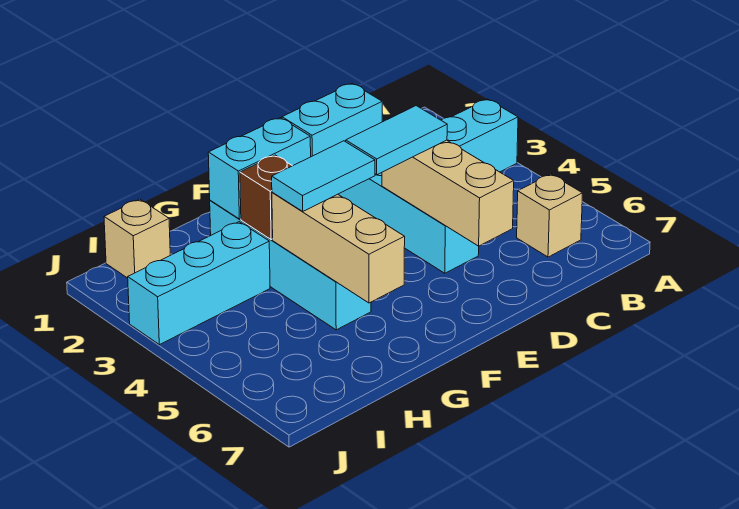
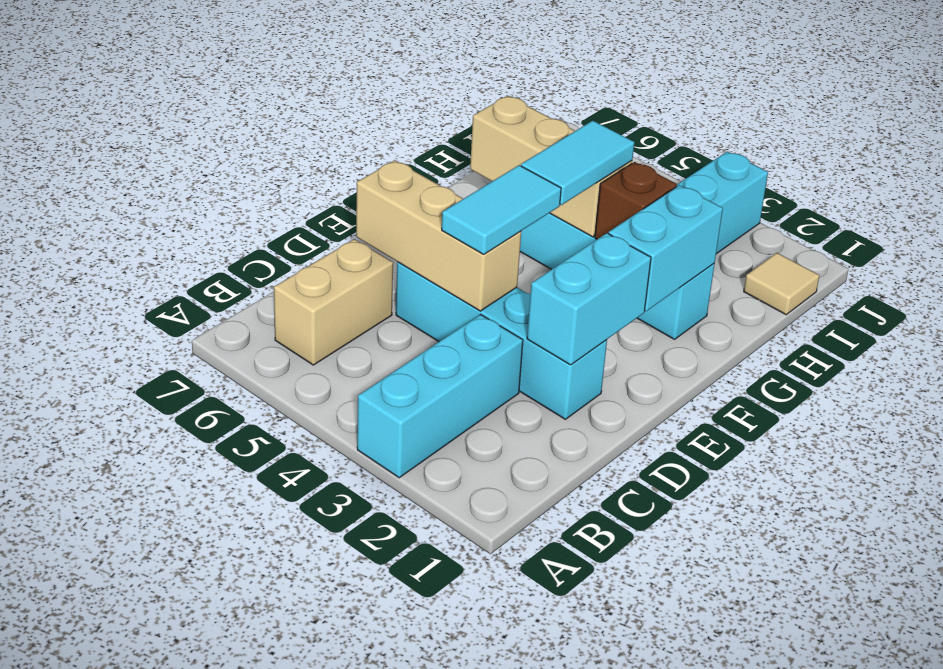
tan 1x1 brick [517,174,583,257] -> tan 1x2 brick [274,239,393,365]
tan 1x1 brick [104,199,170,278] -> tan 1x1 tile [744,253,819,315]

